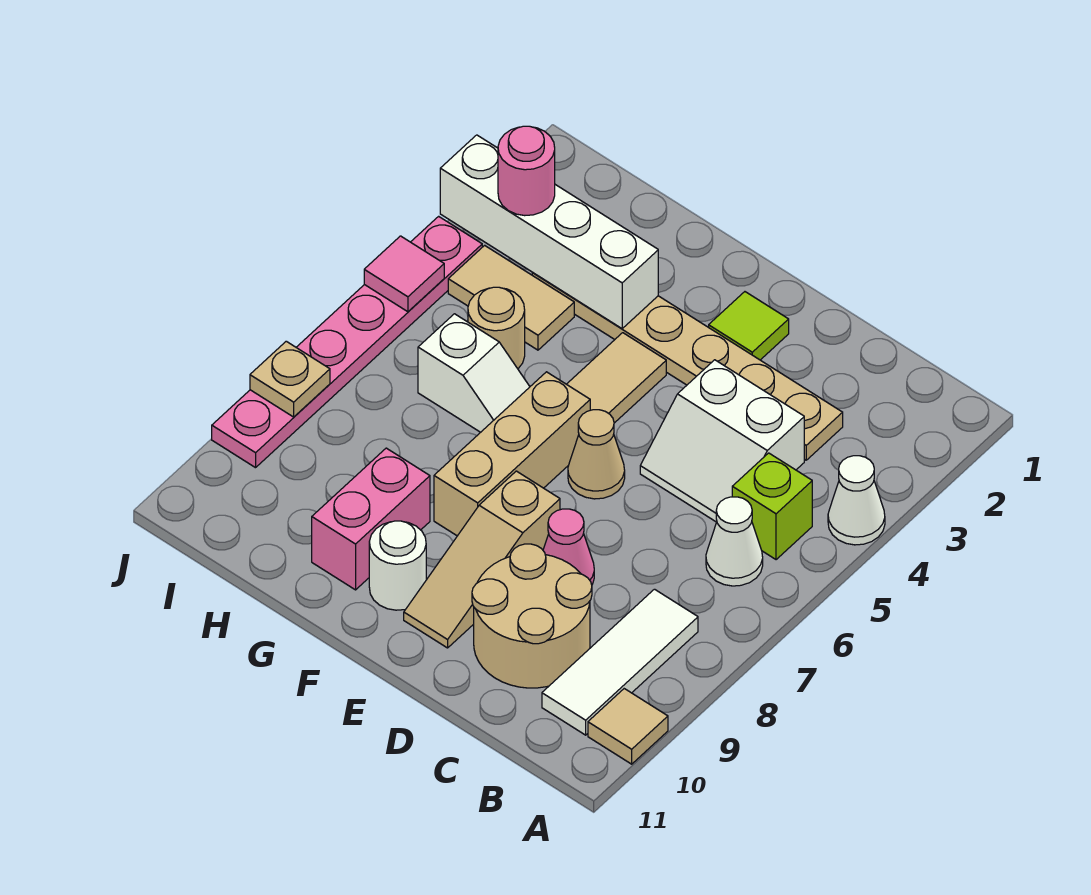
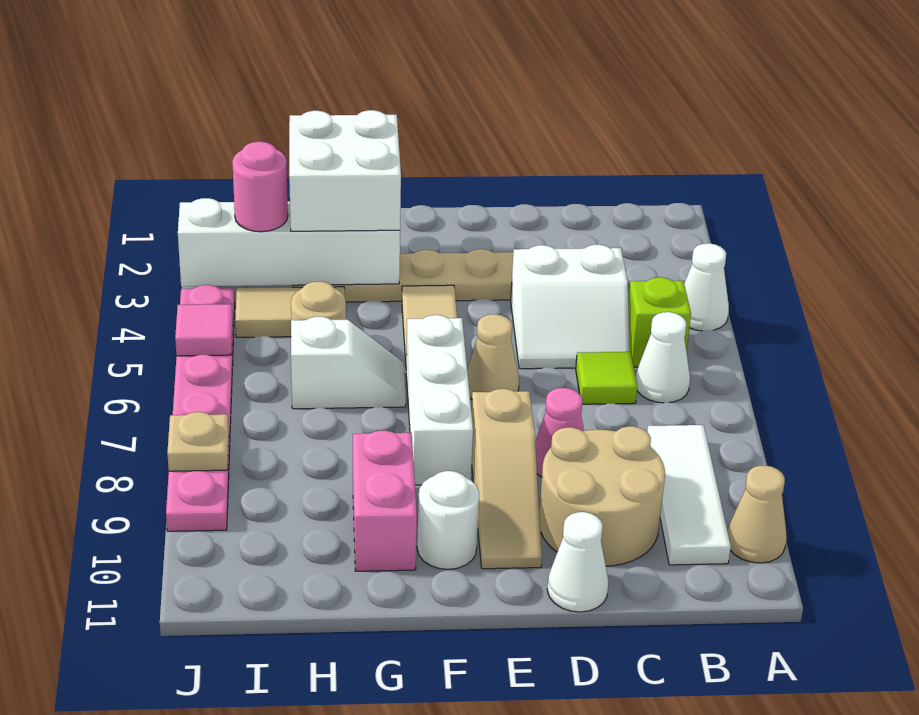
tan 1x1 tile [588,689,668,764] -> tan 1x1 cone [727,466,787,563]
none -> white 1x1 cone [547,512,608,612]
lime 1x1 tile [709,292,789,360] -> lime 1x1 tile moved to [576,352,637,404]
tan 1x3 brick [434,372,590,536] -> white 1x3 brick [406,315,473,485]
none -> white 2x2 brick [289,110,401,231]

